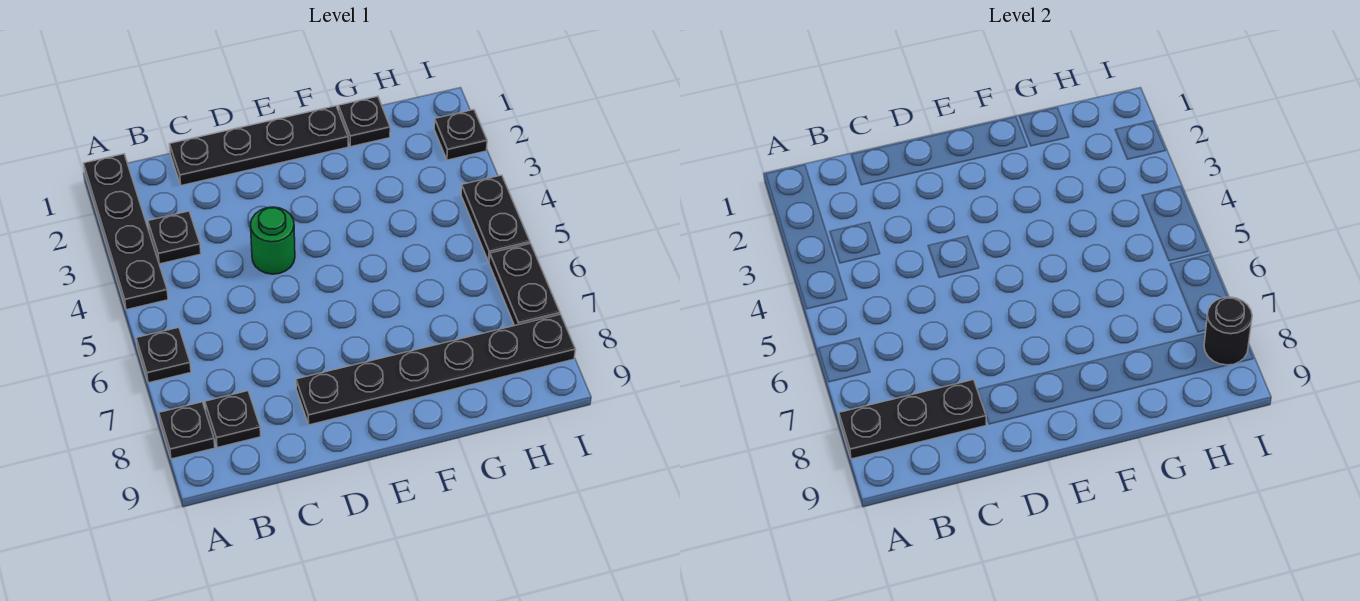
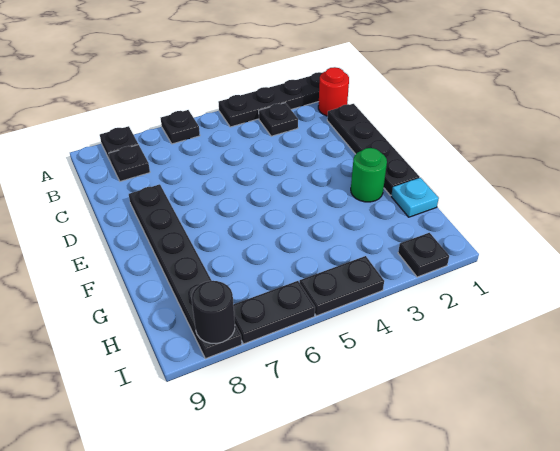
black 1x3 plate [839,380,986,459] -> none
none -> red 1x1 round brick [318,67,349,116]
green 1x1 round brick [251,207,295,274] -> green 1x1 round brick moved to [351,148,387,202]
black 1x1 plate [338,96,390,147] -> cyan 1x1 plate [391,178,439,217]

